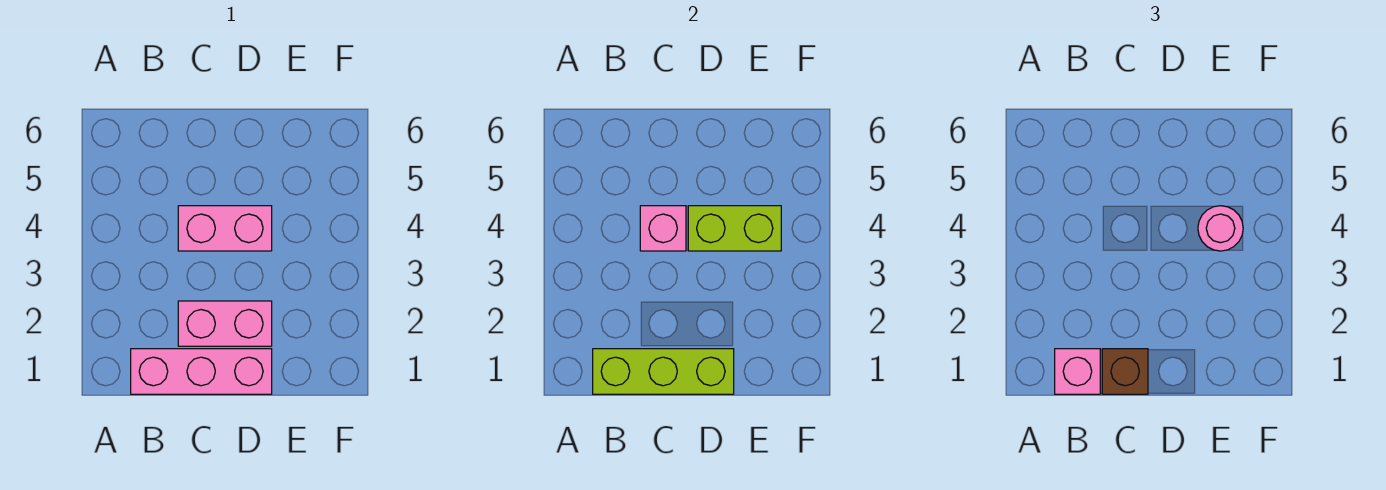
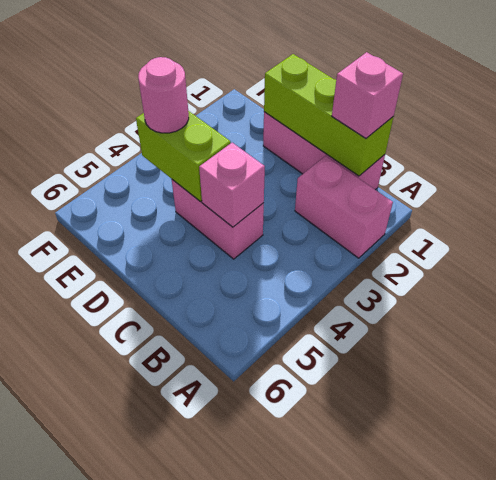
brown 1x1 brick [1102,349,1148,394] -> none
pink 1x2 brick [178,301,272,346] -> pink 1x2 brick moved to [295,156,393,258]

